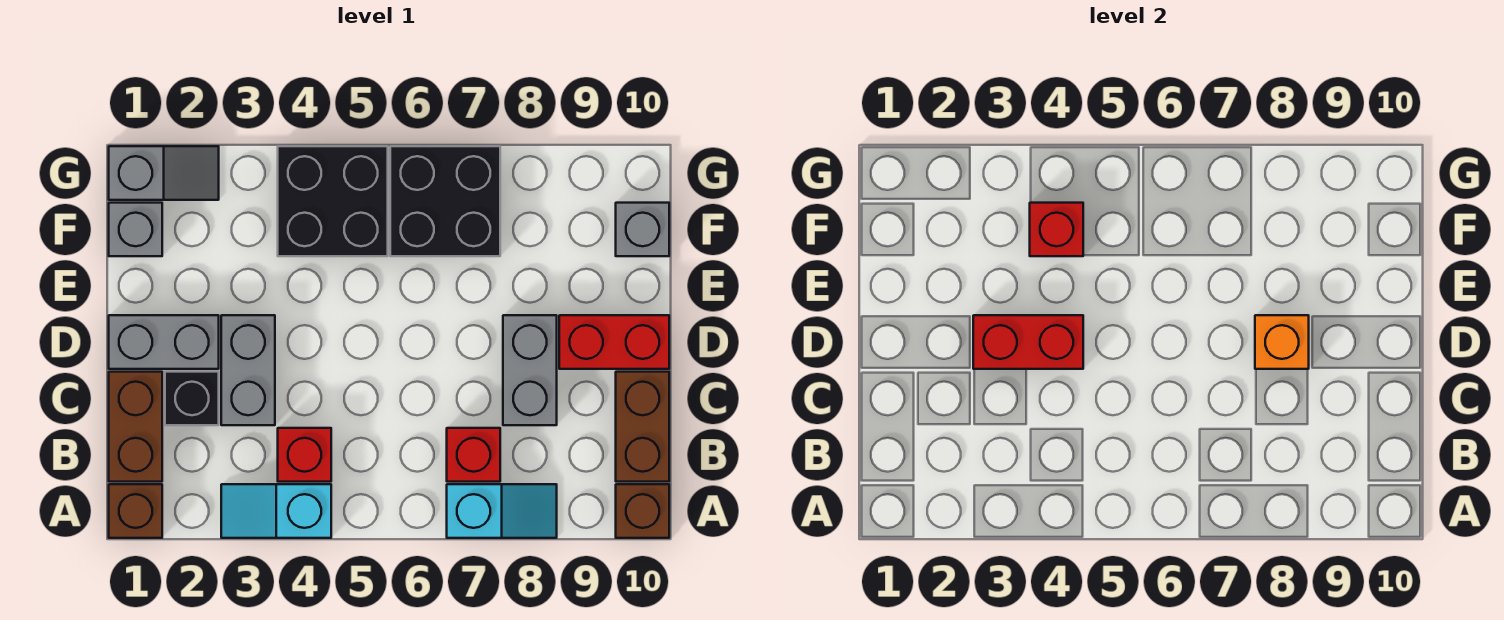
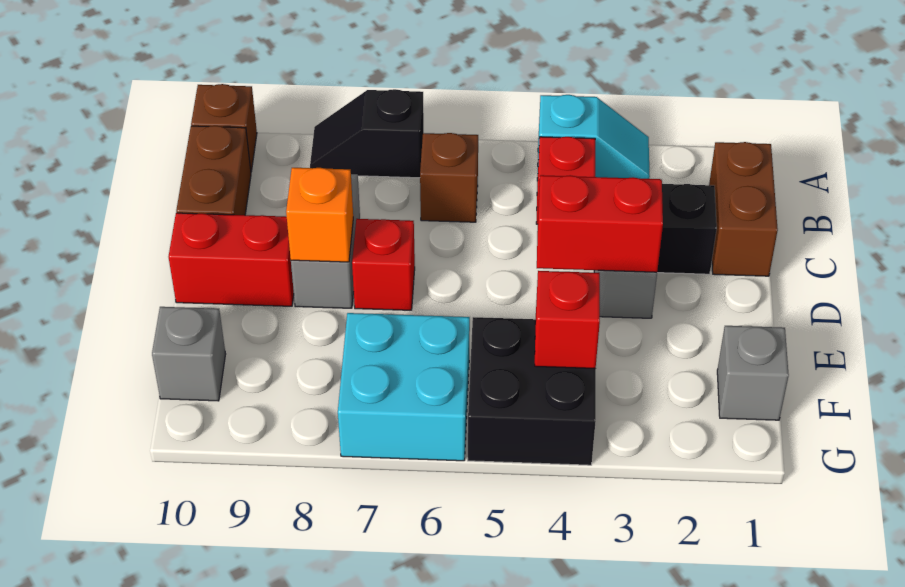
brown 1x1 brick [109,484,162,538] -> brown 1x1 brick moved to [420,133,478,222]
cyan 1x2 slope [447,484,557,538] -> black 1x2 slope [310,89,424,178]
red 1x1 brick [447,428,500,482] -> red 1x1 brick moved to [352,219,415,310]
grey 1x2 brick [109,315,219,369] -> none
black 2x2 brick [390,146,500,256] -> cyan 2x2 brick [338,313,470,461]
grey 1x2 slope [109,146,219,200] -> none

